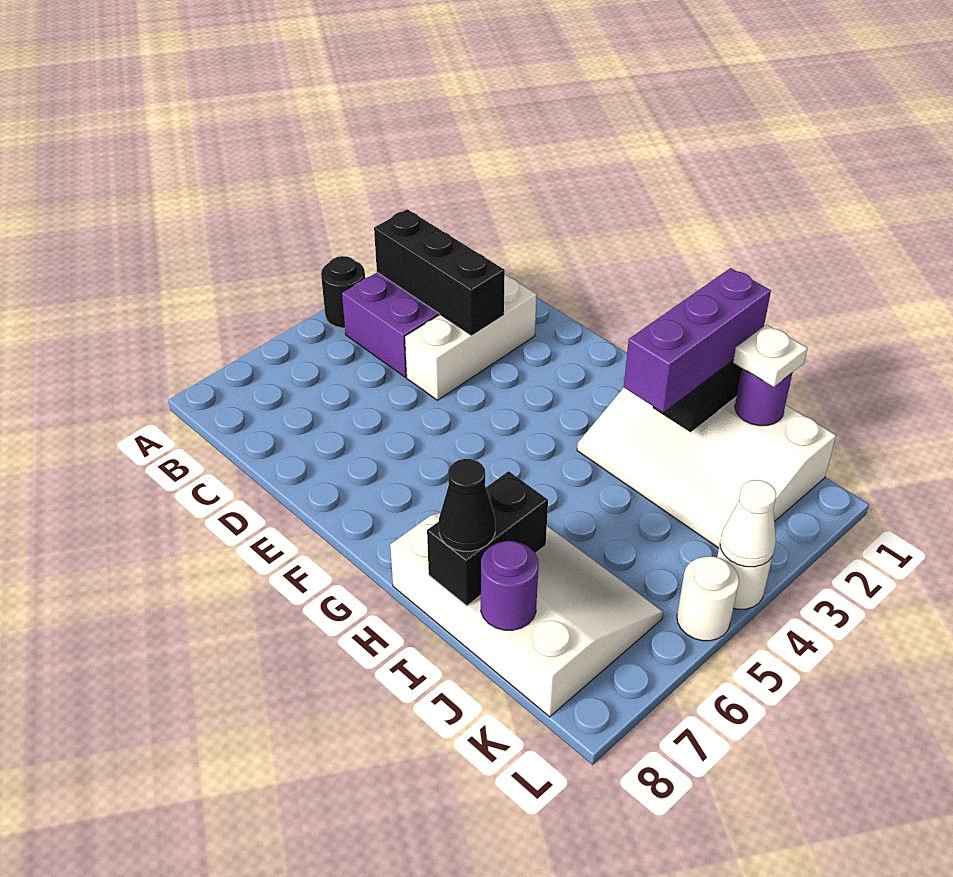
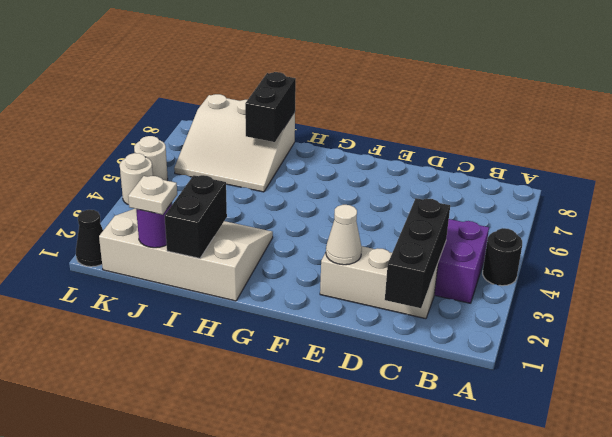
black 1x3 brick [374,209,505,335] -> black 1x3 brick turned to [385,198,450,308]
white 1x3 brick [405,275,537,400] -> white 1x3 brick turned to [320,246,438,319]
white 3x4 slope [390,513,663,717] -> white 3x3 slope [174,94,295,192]
purple 1x3 brick [624,268,771,412] -> none
black 1x1 cone [439,459,495,551] -> black 1x1 cone moved to [76,210,103,267]
purple 1x1 round brick [481,541,538,630] -> none
white 1x1 cone [720,480,776,567] -> white 1x1 cone moved to [326,205,362,265]

